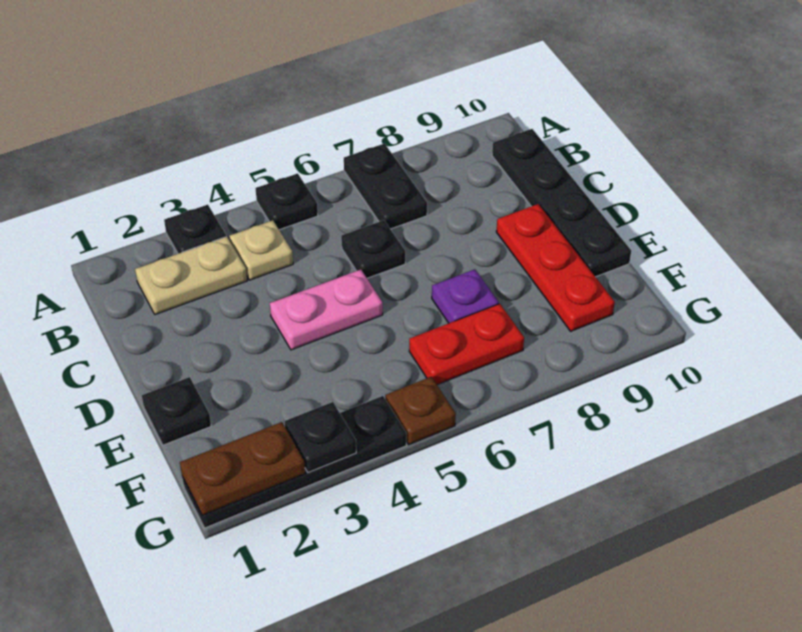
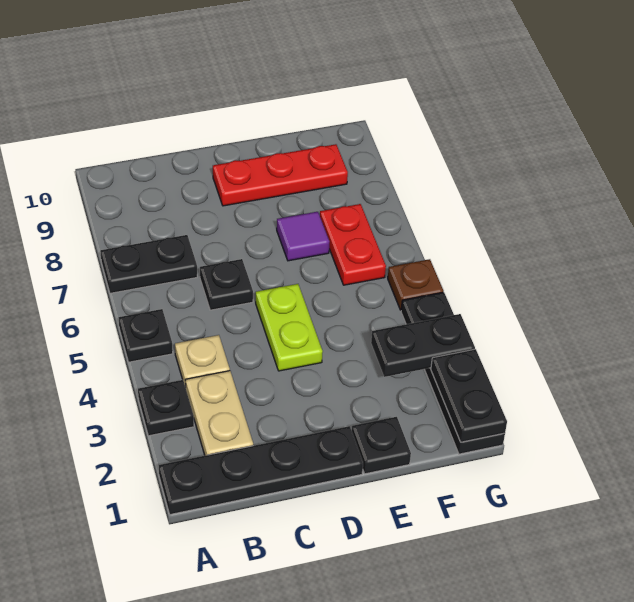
black 1x4 plate [492,129,631,277] -> black 1x4 plate moved to [159,426,363,515]
pink 1x2 plate [270,270,383,350] -> lime 1x2 plate [256,284,323,371]
purple 1x1 plate [432,269,499,323] -> purple 1x1 tile [277,212,329,261]
brown 1x2 plate [180,422,305,515] -> black 1x2 plate [431,349,507,442]
black 1x1 plate [285,402,356,472] -> black 1x2 plate [371,314,475,377]

